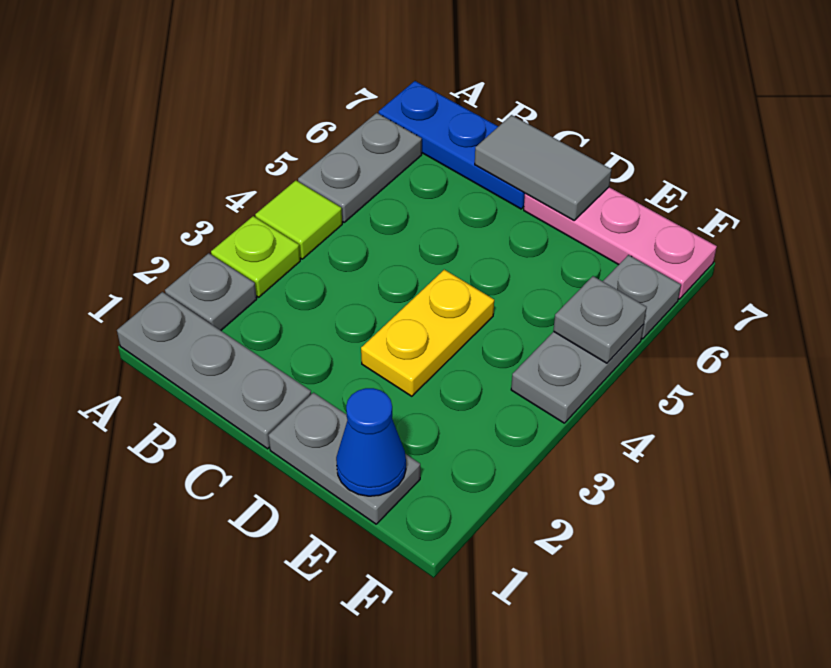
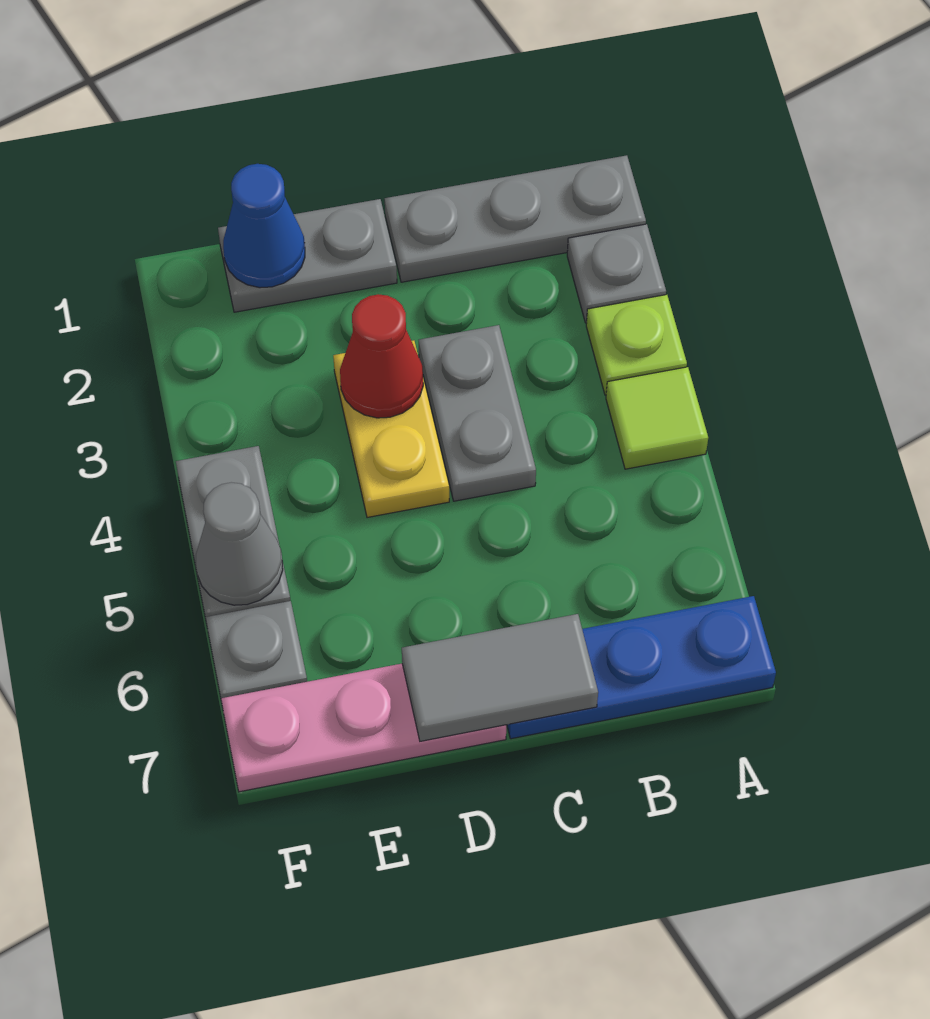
grey 1x2 plate [298,113,422,222] -> grey 1x2 plate moved to [419,325,536,501]
none -> red 1x1 cone [340,294,423,418]
grey 1x1 plate [553,276,647,363] -> grey 1x1 cone [196,482,283,605]

